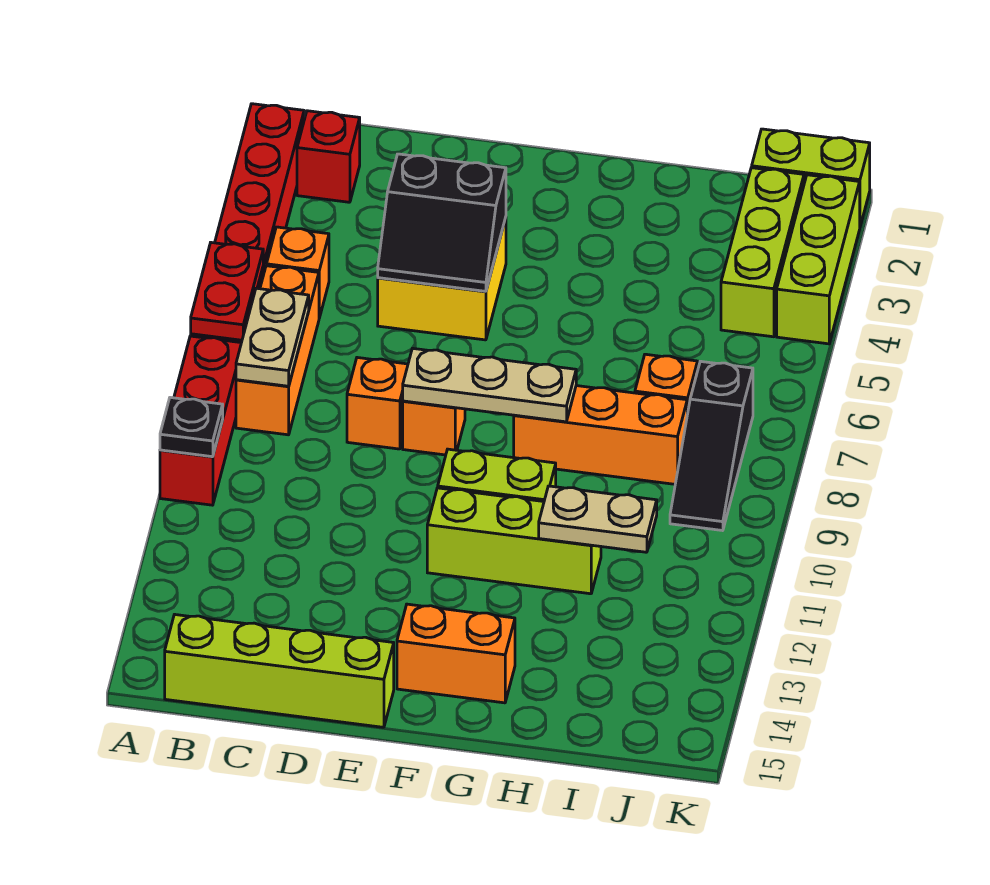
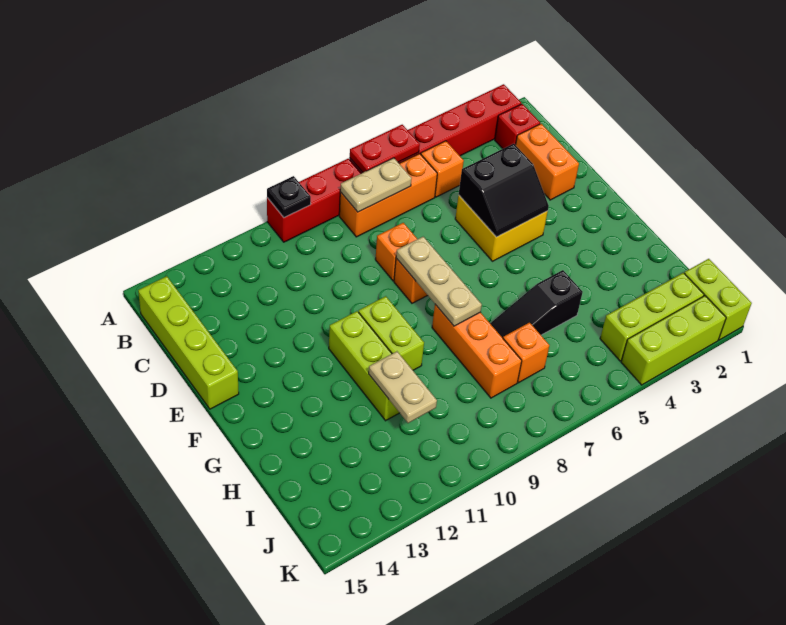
black 2x2 slope [378,154,506,291] -> black 2x2 slope turned to [459,144,549,237]
orange 1x2 brick [397,604,515,703] -> orange 1x2 brick moved to [516,124,579,200]
black 1x3 slope [670,361,753,531] -> black 1x3 slope moved to [490,270,583,338]

